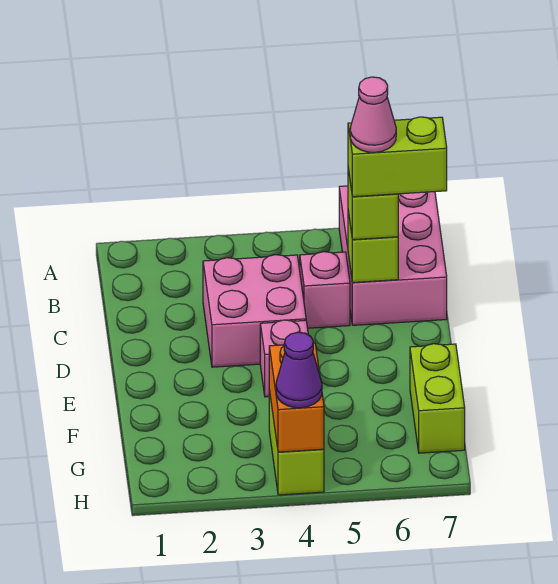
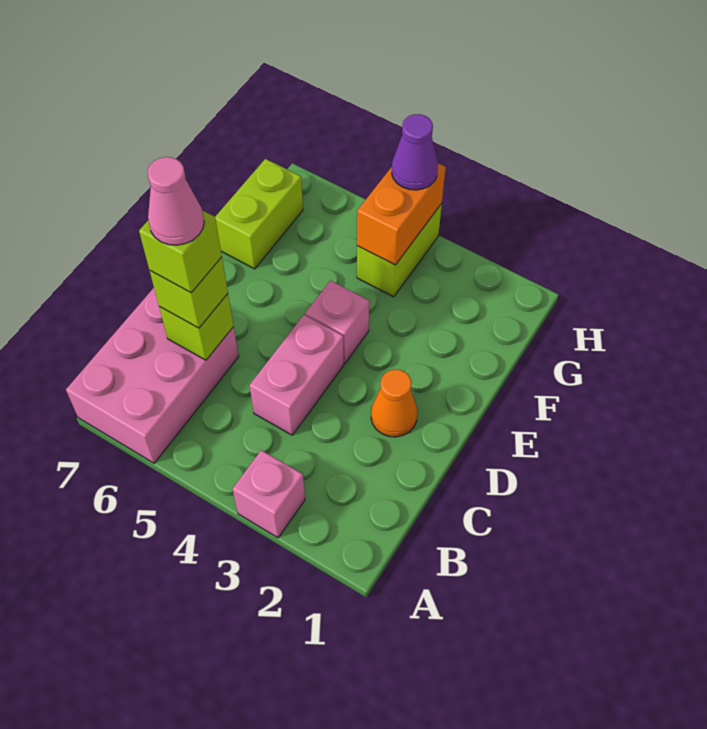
pink 2x2 brick [203,255,306,367] -> pink 1x2 brick [250,315,344,435]
pink 1x1 brick [300,252,350,328] -> pink 1x1 brick moved to [233,450,305,538]
lime 1x2 brick [348,117,447,197] -> lime 1x1 brick [139,210,222,293]
none -> orange 1x1 cone [371,370,417,437]

